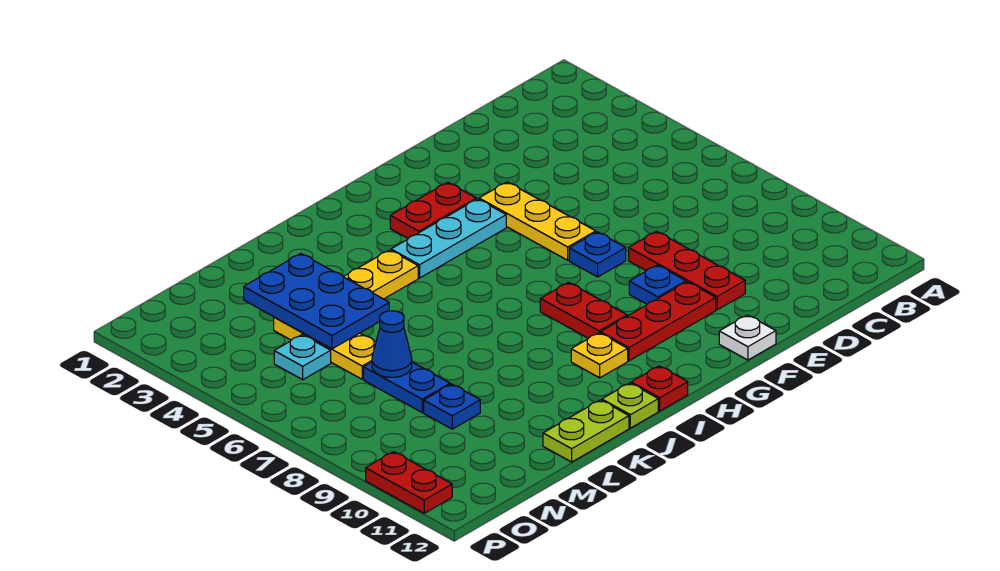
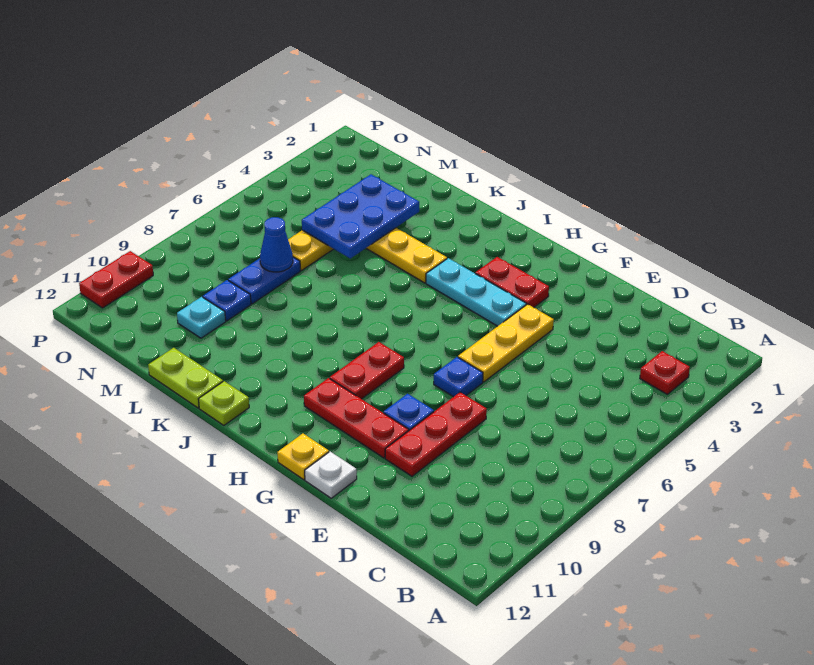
yellow 1x1 plate [571,333,628,378] -> yellow 1x1 plate moved to [277,434,329,480]
red 1x1 plate [631,366,688,411] -> red 1x1 plate moved to [640,351,690,394]
cyan 1x1 plate [274,335,331,380] -> cyan 1x1 plate moved to [177,297,226,338]

